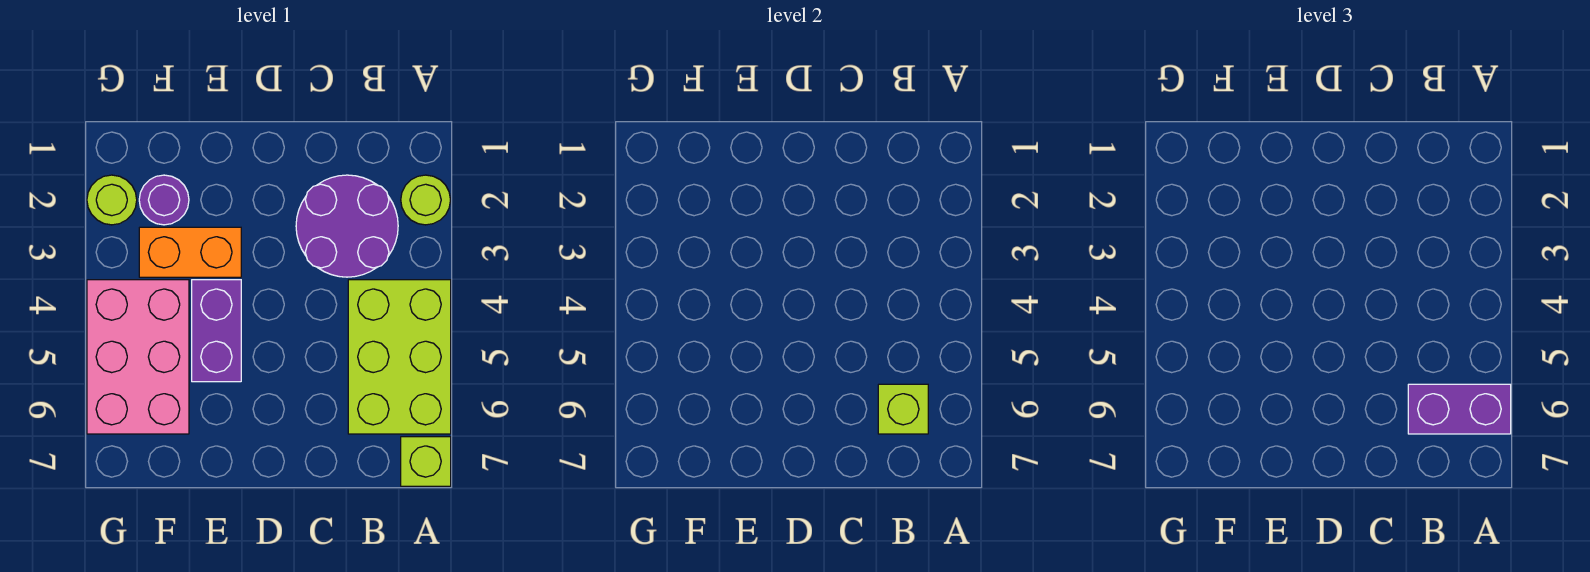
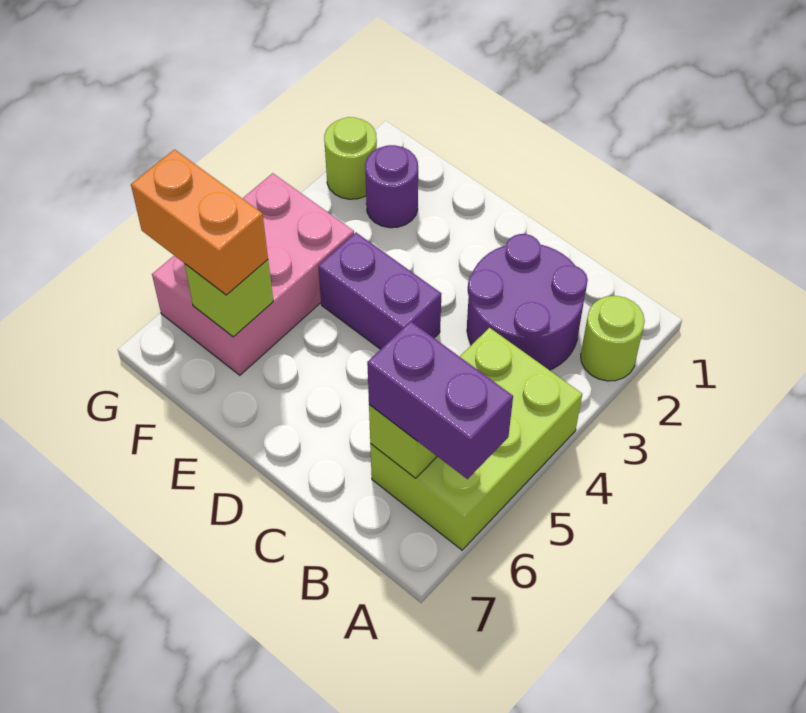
lime 1x1 brick [401,437,451,486] -> lime 1x1 brick moved to [185,260,273,337]
orange 1x2 brick [139,227,241,277] -> orange 1x2 brick moved to [131,149,268,295]
purple 1x2 brick [192,280,241,382] -> purple 1x2 brick turned to [318,233,441,349]

